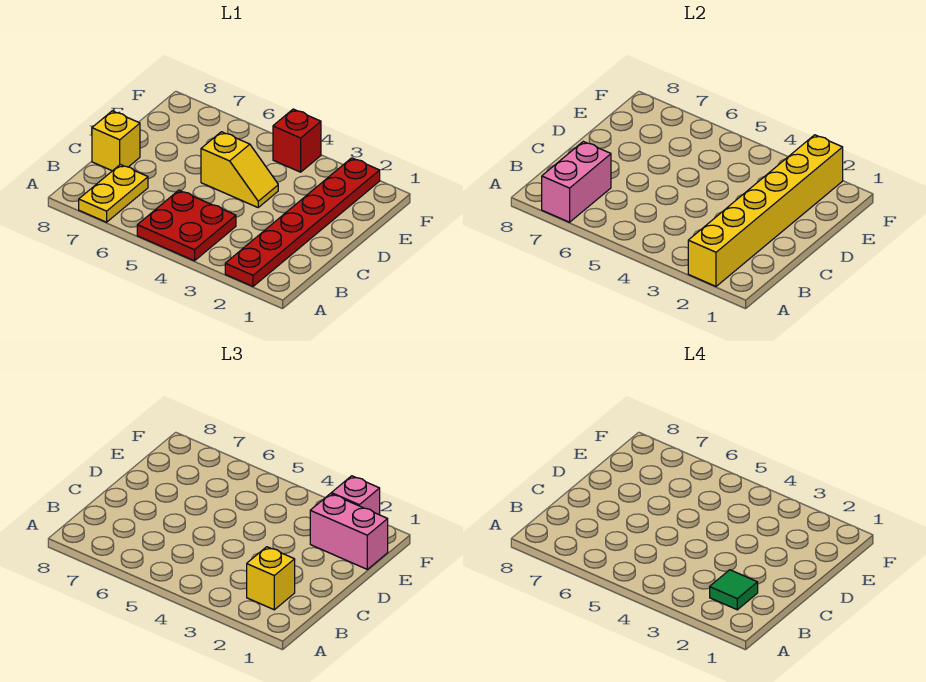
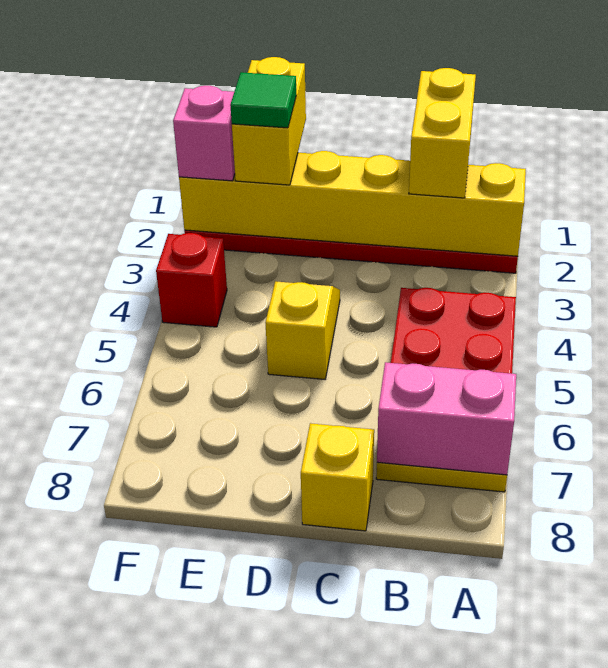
yellow 1x1 brick [247,547,295,610] -> yellow 1x2 brick [409,68,476,198]
green 1x1 tile [710,570,758,610] -> green 1x1 tile moved to [230,72,296,128]
pink 1x2 brick [310,494,388,569] -> yellow 1x2 brick [232,57,306,185]

